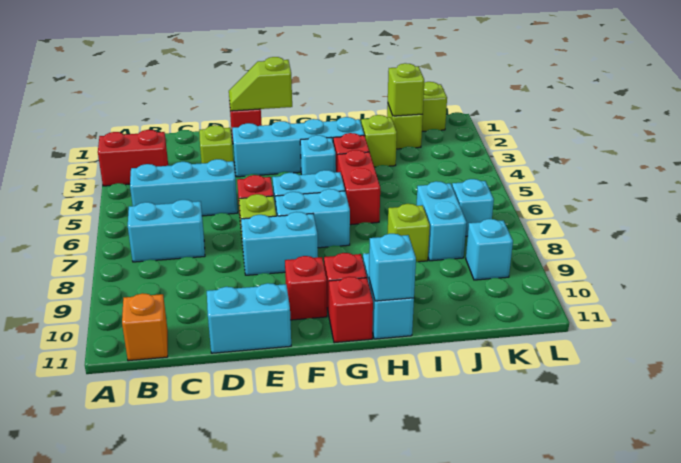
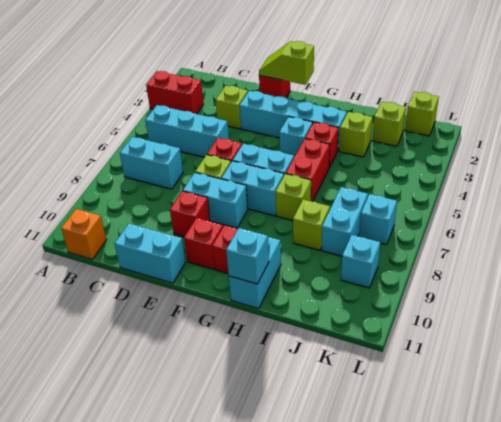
red 1x1 brick [329,277,373,343] -> red 1x1 brick moved to [170,191,210,237]
lime 1x1 brick [388,63,424,116] -> lime 1x1 brick moved to [275,174,311,220]

